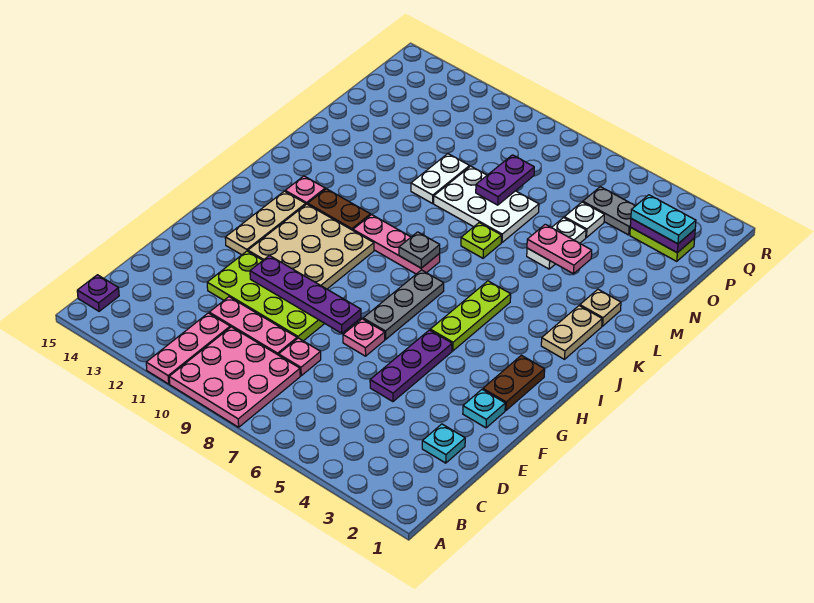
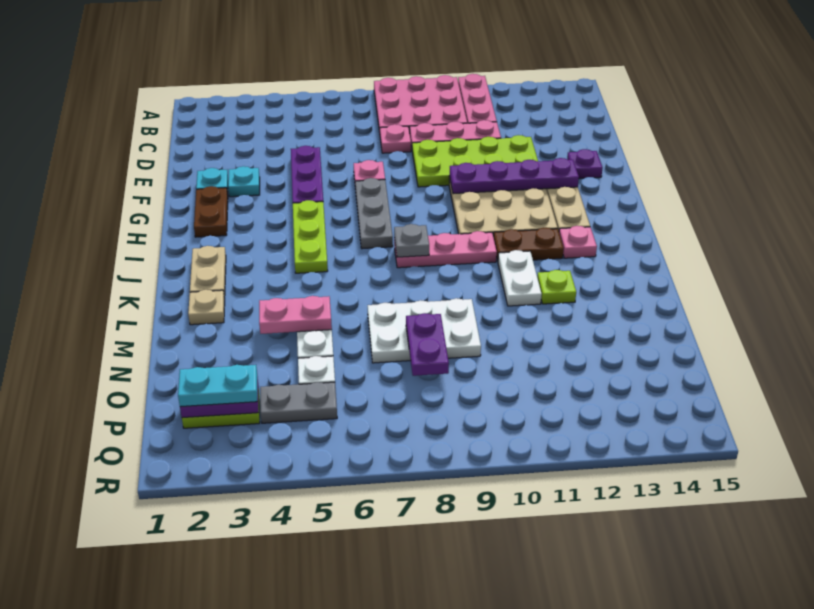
purple 1x1 plate [77,275,119,311] -> purple 1x1 plate moved to [567,149,602,179]
cyan 1x1 plate [422,424,465,463] -> cyan 1x1 plate moved to [228,166,260,197]
purple 1x4 plate [250,256,361,333] -> purple 1x4 plate moved to [449,158,579,194]
lime 1x1 plate [461,223,501,258] -> lime 1x1 plate moved to [537,270,576,304]
white 1x2 plate [411,154,470,203] -> white 1x2 plate moved to [498,250,542,306]

